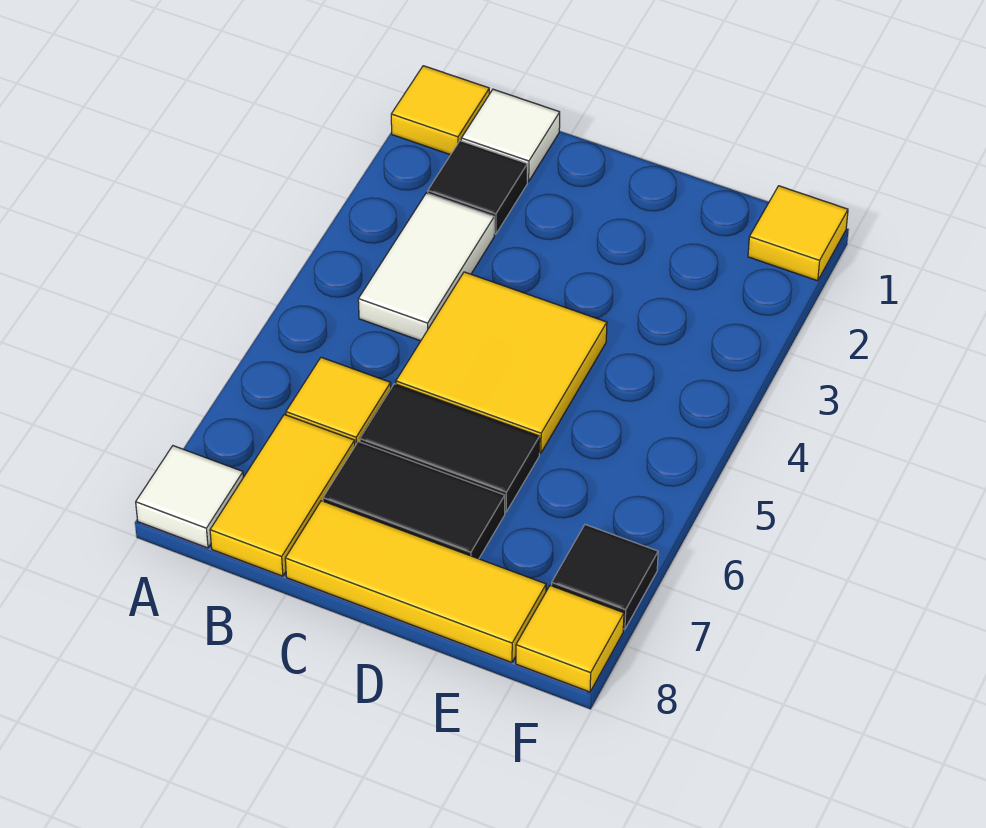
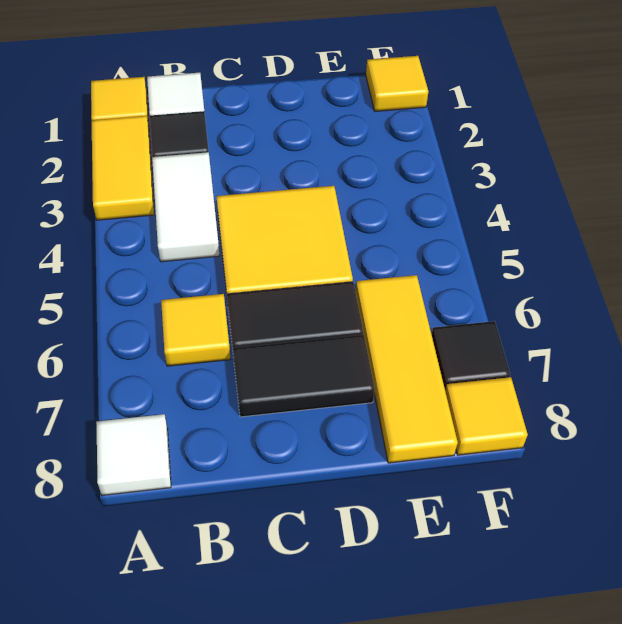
yellow 1x2 tile [210,415,355,576] -> yellow 1x2 tile moved to [92,116,154,220]
yellow 1x3 tile [285,501,546,663] -> yellow 1x3 tile turned to [355,275,458,463]

